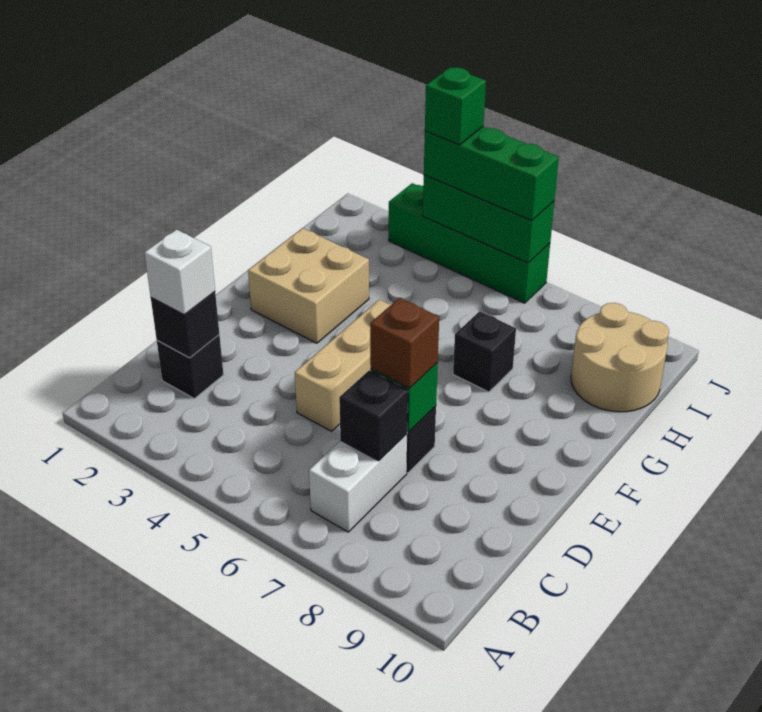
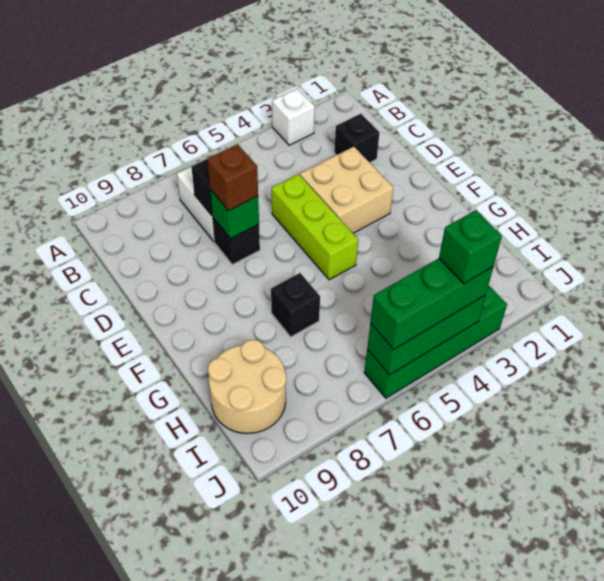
black 1x1 brick [151,292,219,358] -> none
white 1x1 brick [144,230,215,315] -> white 1x1 brick moved to [272,88,315,145]
tan 1x3 brick [295,300,392,431] -> lime 1x3 brick [272,174,358,280]
tan 2x2 brick [248,228,369,343] -> tan 2x2 brick moved to [300,147,393,233]

